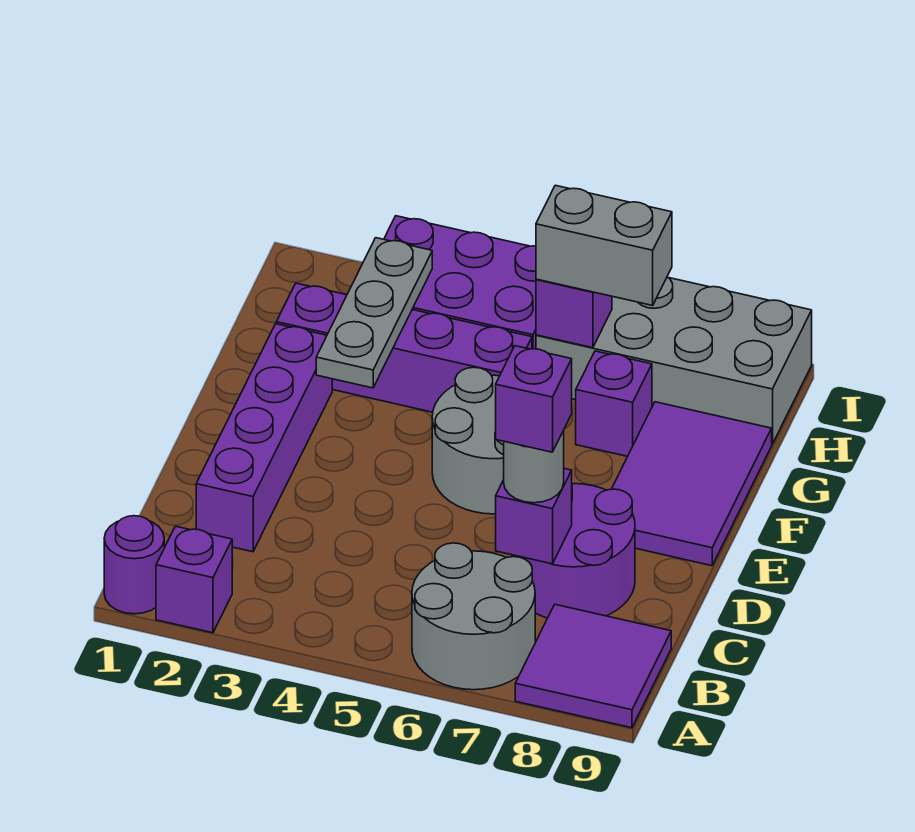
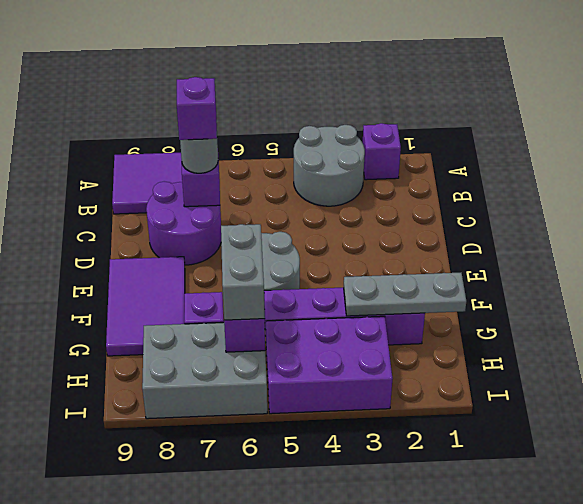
purple 1x1 round brick [104,516,164,614] -> none
grey 2x2 round brick [412,543,535,690] -> grey 2x2 round brick moved to [294,125,365,206]
purple 1x4 brick [196,324,332,552] -> none
grey 1x3 plate [316,238,432,388] -> grey 1x3 plate turned to [344,273,466,316]
grey 2x4 brick [536,277,812,444] -> grey 2x3 brick [142,323,267,419]
grey 1x2 brick [536,185,672,305] -> grey 1x2 brick turned to [221,224,265,320]

